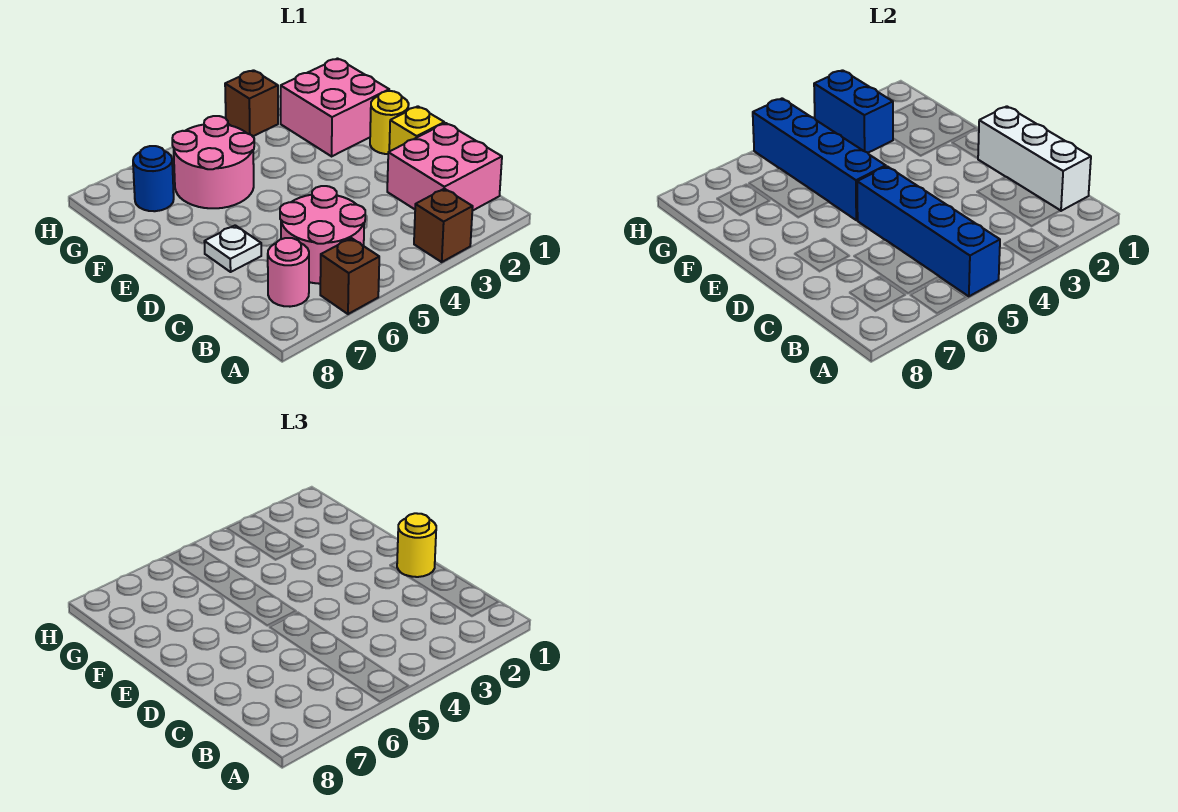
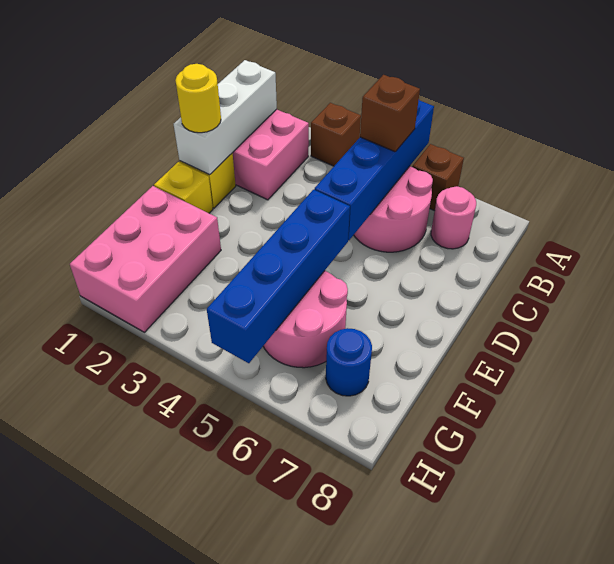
white 1x1 plate [204,225,261,272] -> none
yellow 1x1 round brick [370,91,409,154] -> yellow 1x1 brick [154,162,213,213]
pink 2x2 brick [281,59,389,156] -> pink 2x3 brick [70,186,221,332]
blue 1x2 brick [814,70,893,153] -> none
brown 1x1 brick [225,70,278,136] -> brown 1x1 brick moved to [360,75,420,152]

